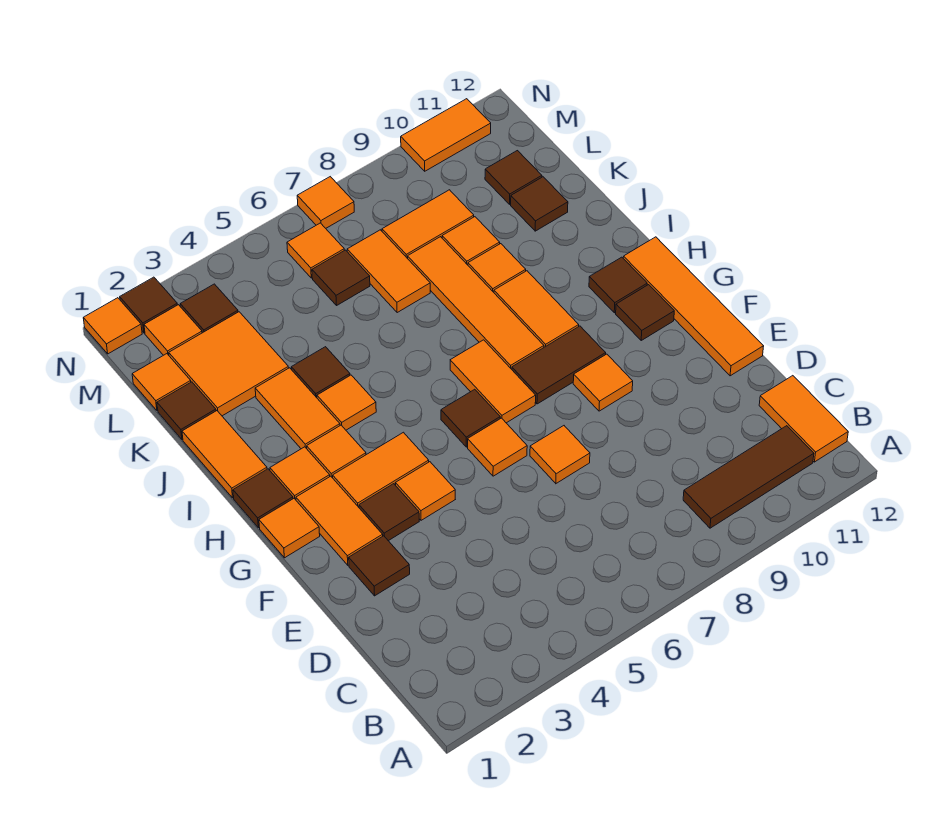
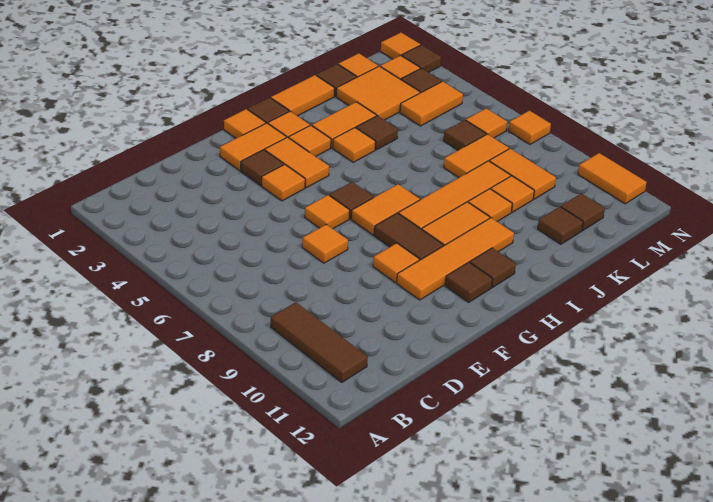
orange 1x2 tile [759,376,848,462] -> orange 1x2 tile moved to [400,81,463,126]
brown 1x1 tile [349,536,410,596] -> none
orange 1x4 tile [623,237,764,376] -> orange 1x4 tile moved to [397,218,514,300]

